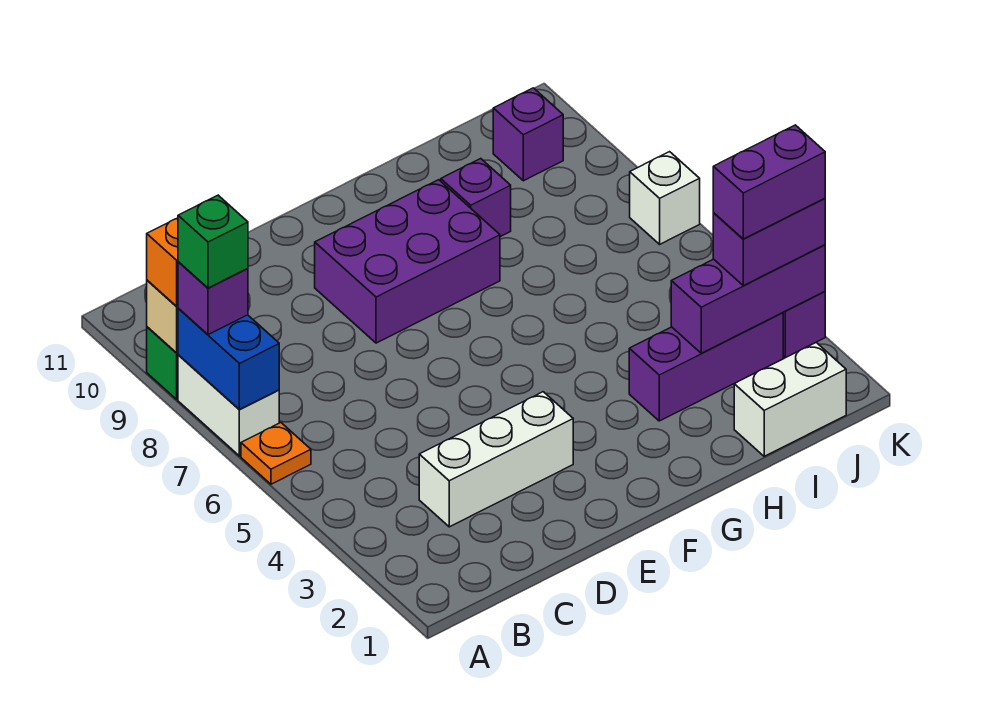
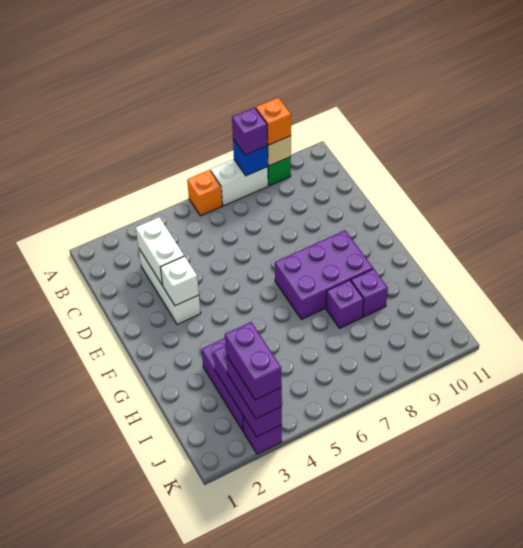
orange 1x1 plate [241,423,311,484] -> orange 1x1 brick [187,170,222,216]
blue 1x2 brick [178,309,279,409] -> blue 1x1 brick [233,139,268,176]
green 1x1 brick [178,195,248,288] -> none
purple 2x3 brick [315,180,500,343] -> purple 2x3 brick turned to [275,230,373,319]
white 1x2 brick [734,343,846,456] -> white 1x2 brick moved to [136,217,184,285]
purple 1x1 brick [493,88,563,181] -> purple 1x1 brick moved to [326,280,364,328]
white 1x1 brick [630,152,700,244] -> white 1x1 brick moved to [160,256,199,306]

